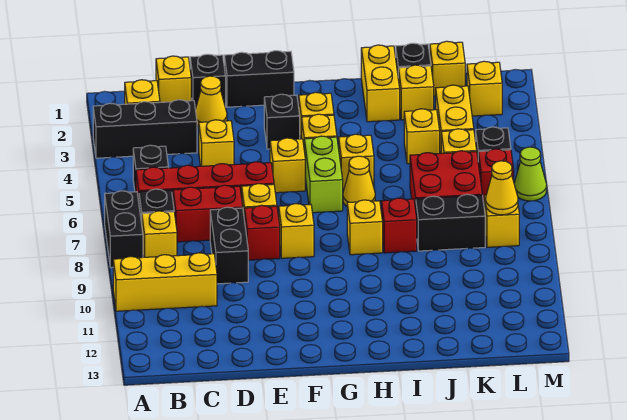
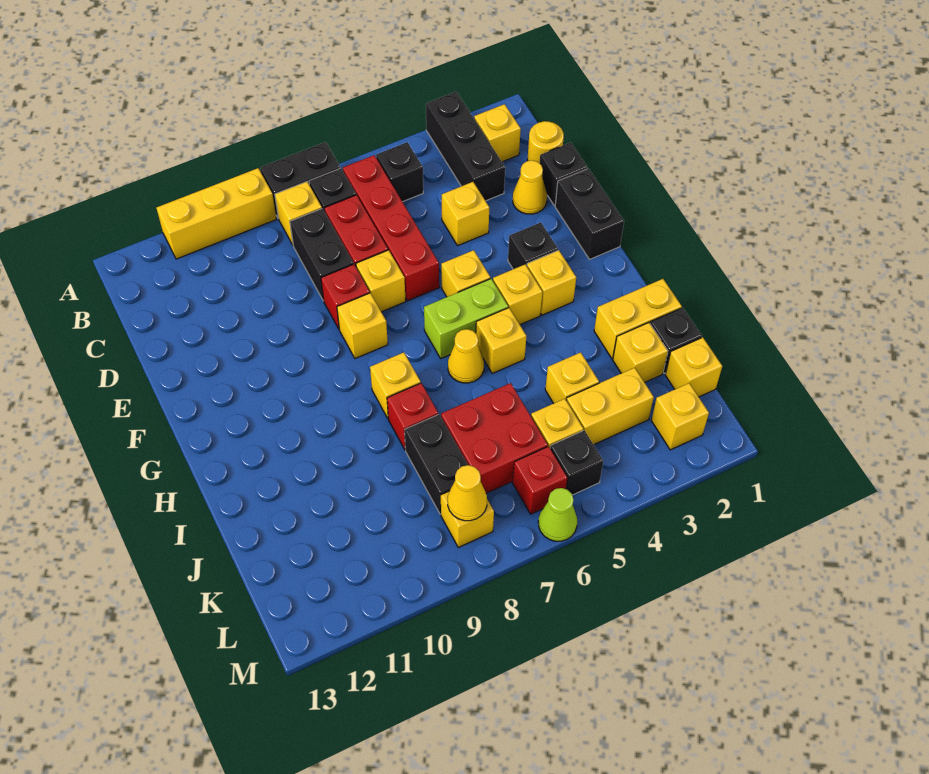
yellow 1x3 brick [113,253,217,311] -> yellow 1x3 brick turned to [157,168,276,259]
yellow 1x1 brick [156,56,191,102] -> yellow 1x1 round brick [527,121,564,163]
black 1x2 brick [210,207,248,284] -> black 1x2 brick turned to [290,209,353,301]

